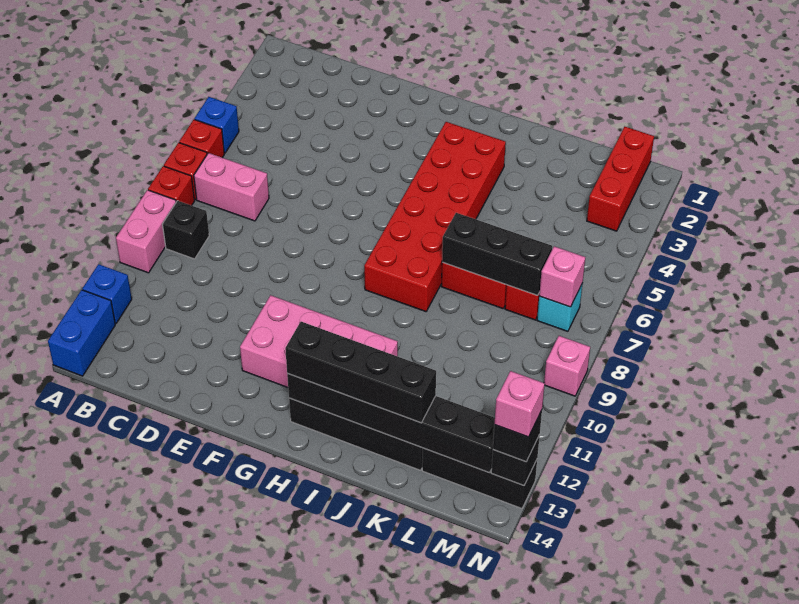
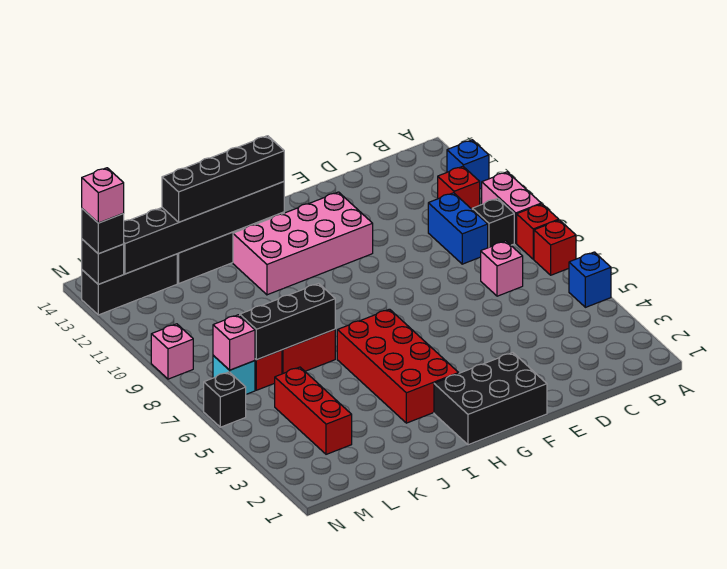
red 1x1 brick [179,120,224,158] -> red 1x1 brick moved to [438,166,480,209]
blue 1x2 brick [48,290,115,376] -> blue 1x2 brick moved to [428,193,488,264]
pink 1x2 brick [194,153,269,221] -> pink 1x1 brick [480,241,523,296]
none -> black 2x3 brick [434,353,547,445]
red 2x6 brick [364,122,506,312] -> red 2x4 brick [337,309,459,423]
red 1x3 brick [587,127,654,231] -> red 1x3 brick moved to [274,367,352,454]
none -> black 1x1 brick [204,372,246,427]

